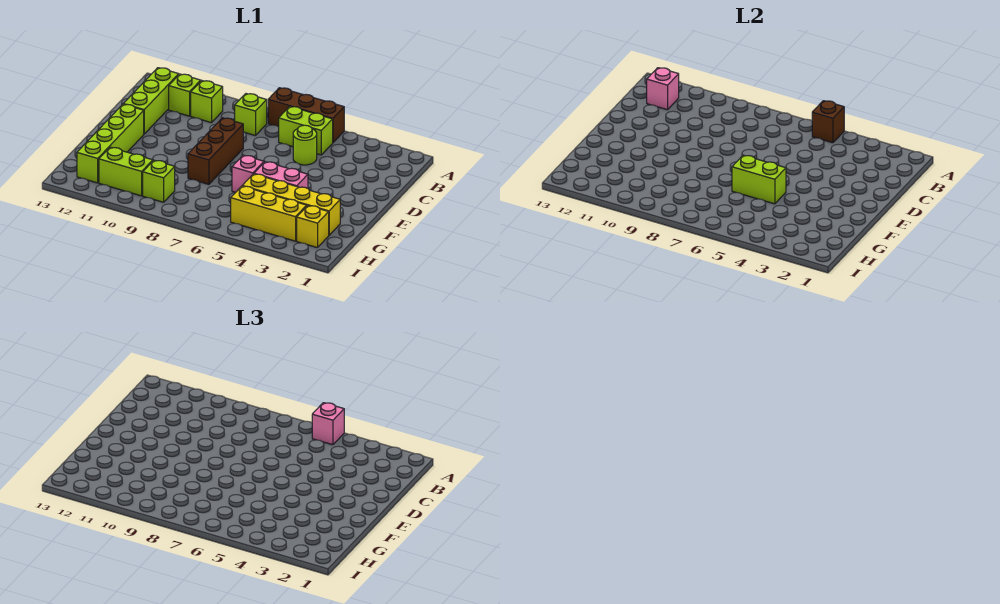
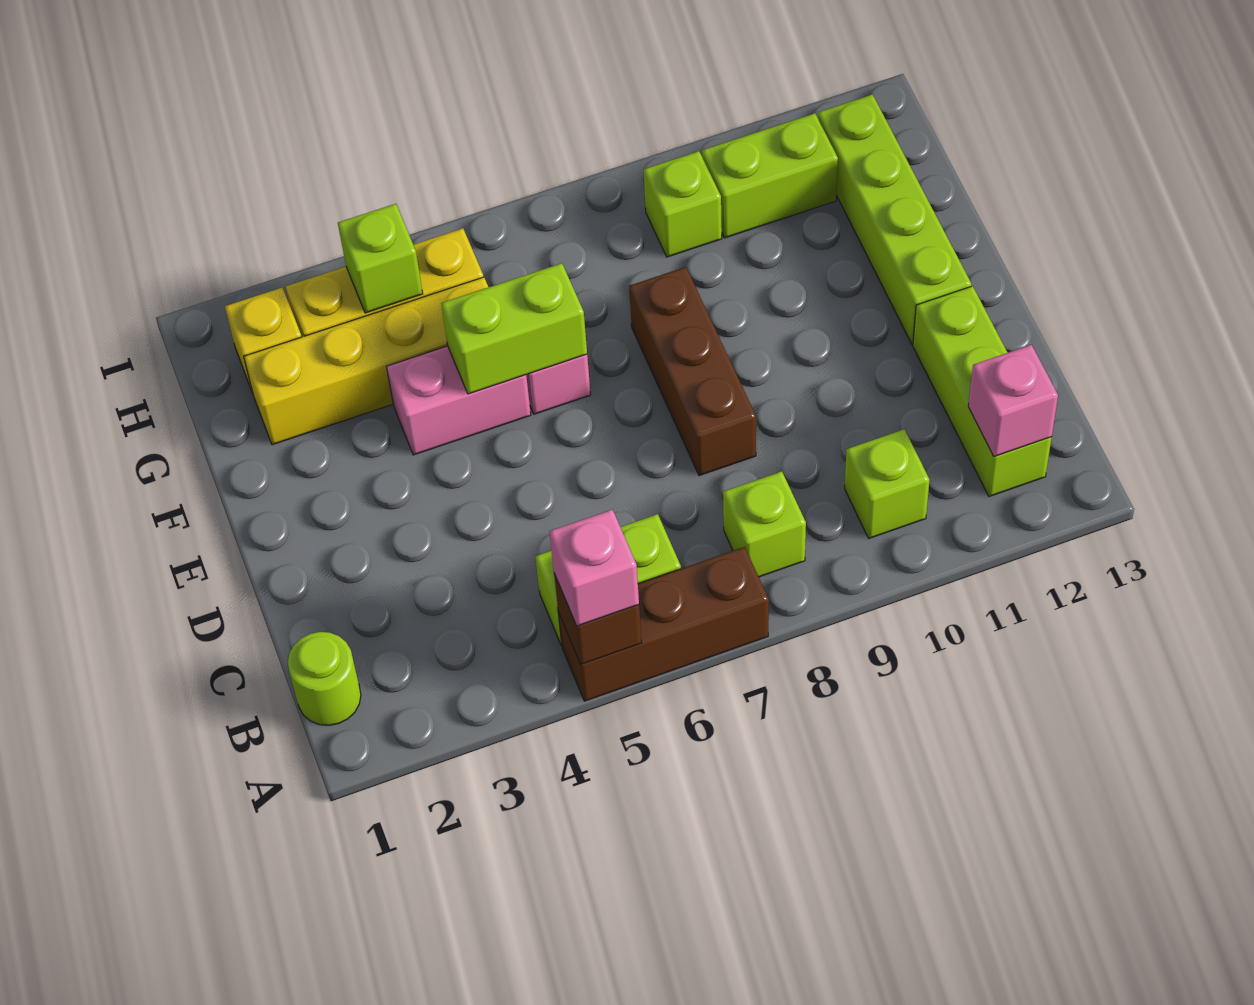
lime 1x1 brick [169,74,201,116] -> lime 1x1 brick moved to [338,204,423,313]
lime 1x1 round brick [293,125,317,165] -> lime 1x1 round brick moved to [288,632,361,725]

